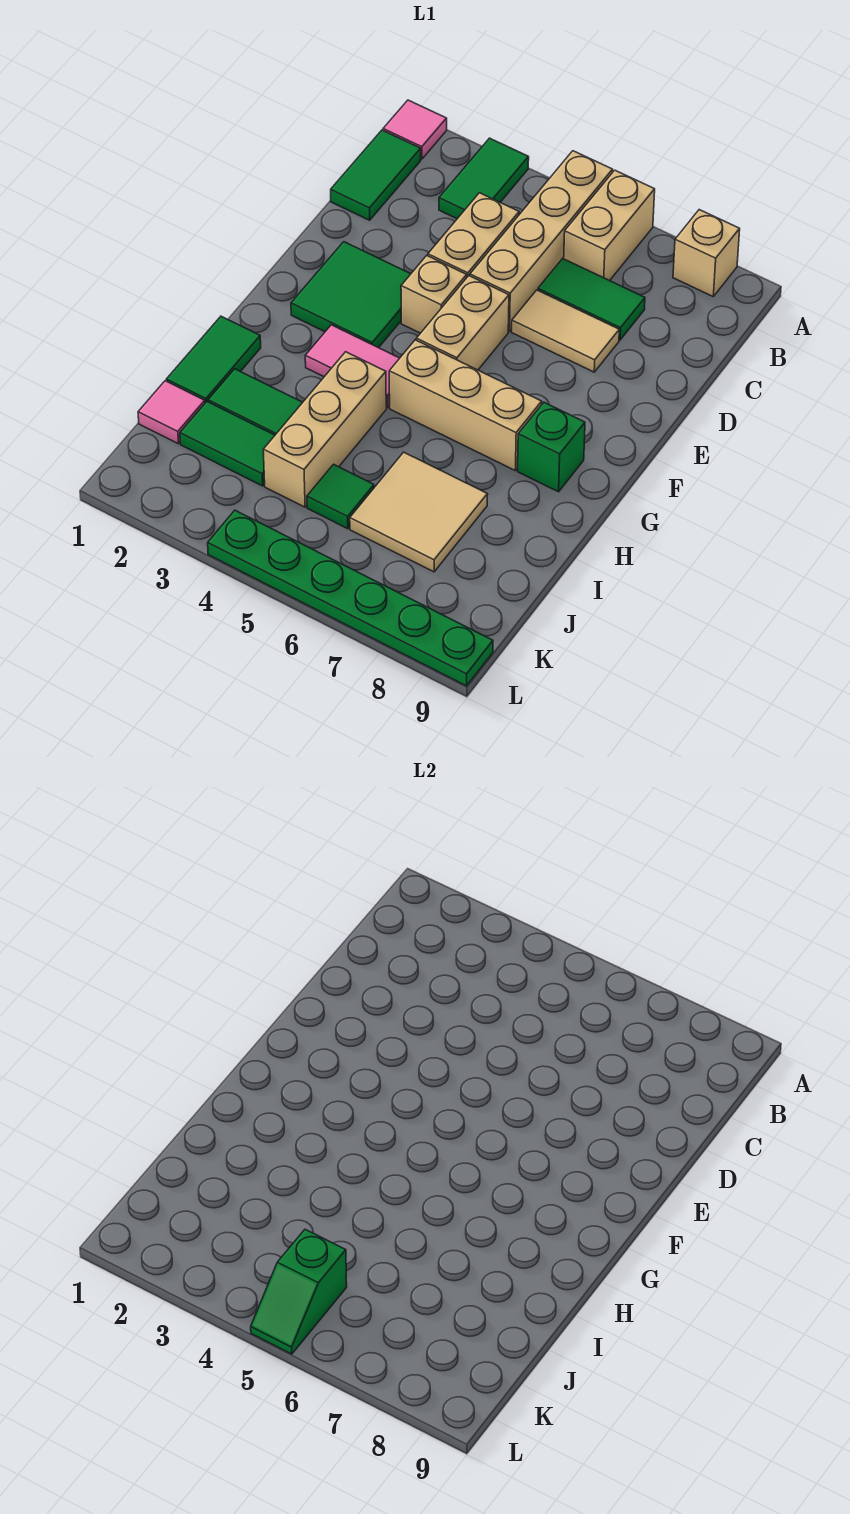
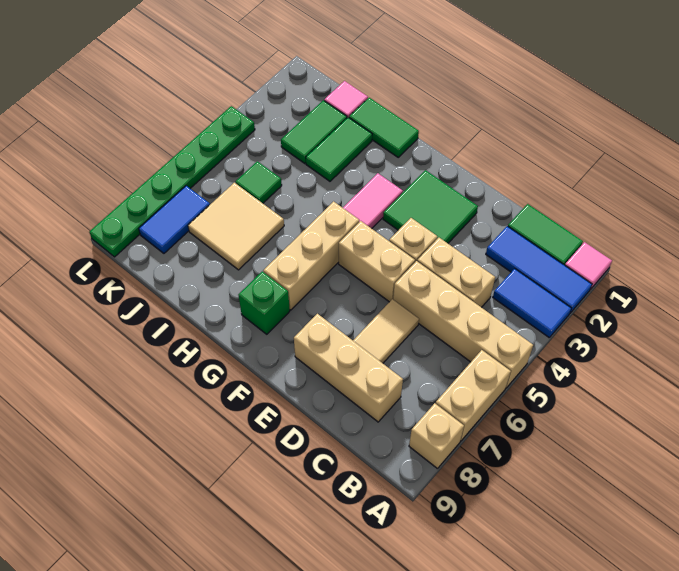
none -> blue 1x3 tile [486,226,592,313]
green 1x2 tile [439,138,529,219] -> blue 1x2 tile [493,269,571,338]
tan 1x2 brick [564,170,655,281] -> tan 1x2 brick turned to [436,350,511,441]
green 1x2 tile [538,259,645,340] -> none
tan 1x3 brick [263,352,386,507] -> tan 1x3 brick moved to [294,314,403,422]
green 1x2 slope [251,1229,347,1354] -> none
none -> blue 1x2 tile [139,186,210,253]

